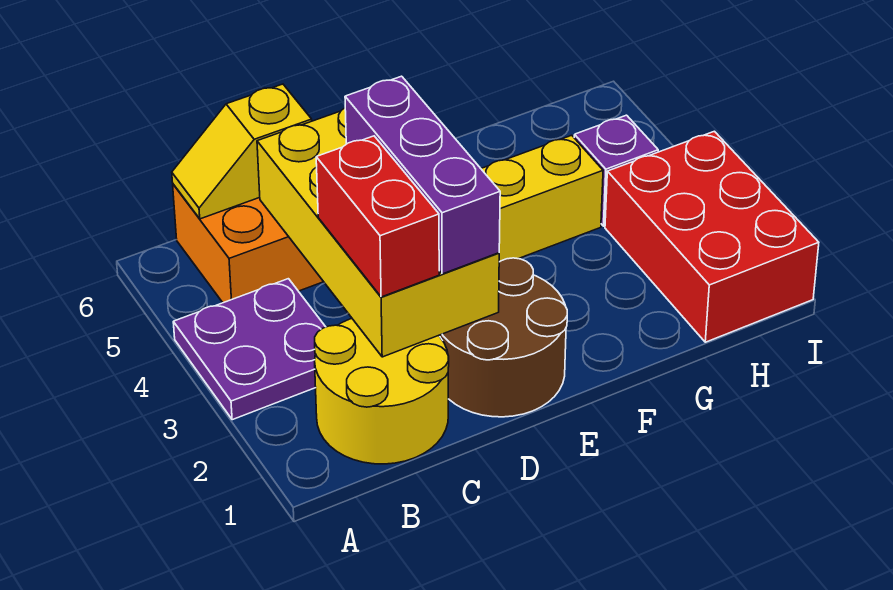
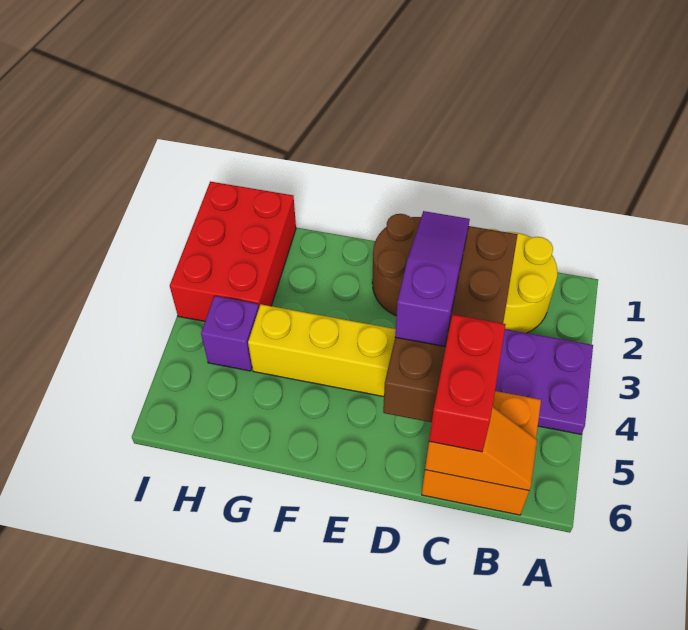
yellow 1x2 slope [172,84,312,219] -> orange 1x2 slope [425,407,537,491]
yellow 2x4 brick [257,108,499,357] -> brown 2x4 brick [383,226,518,422]
red 1x2 brick [316,136,439,297] -> red 1x2 brick moved to [429,315,506,452]
purple 1x3 brick [345,76,500,274] -> purple 1x3 slope [395,211,470,347]

